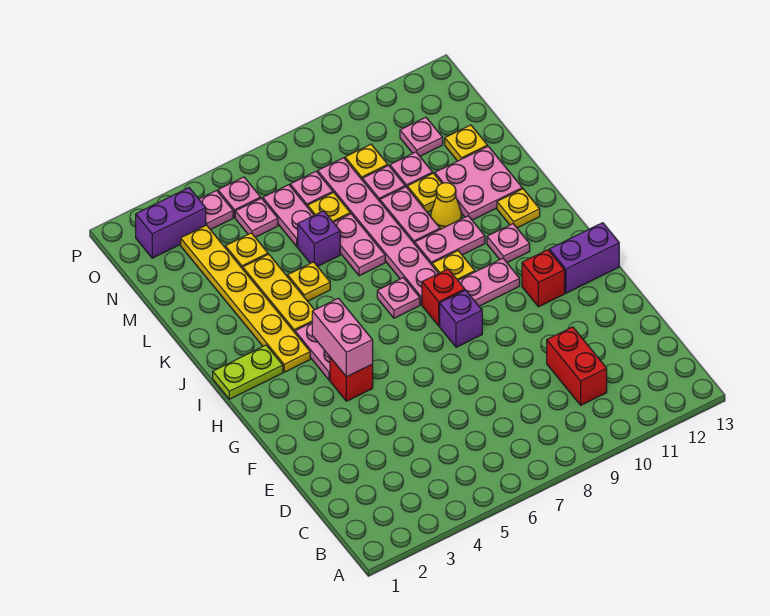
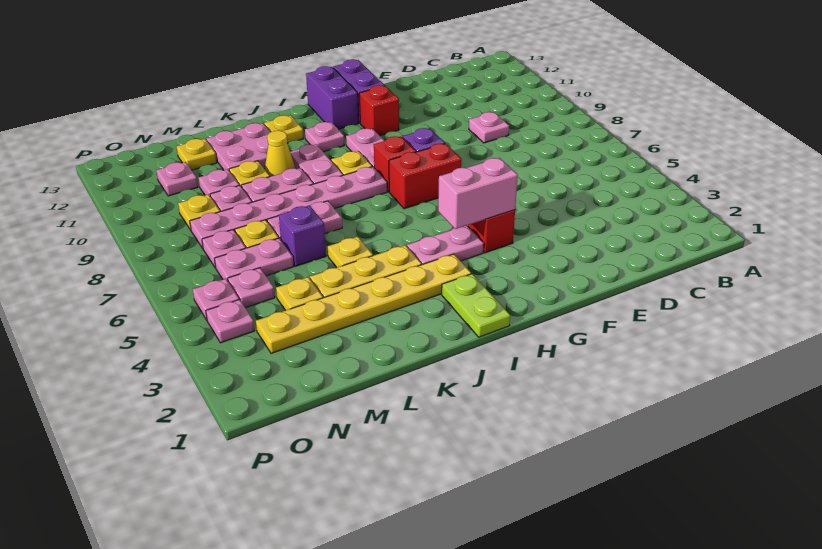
red 1x2 brick [547,327,607,405] -> red 1x2 brick moved to [389,144,461,209]
pink 1x1 plate [377,278,420,318] -> pink 1x1 plate moved to [469,112,509,143]
purple 1x2 brick [136,188,206,258] -> purple 1x2 brick moved to [306,66,358,129]

